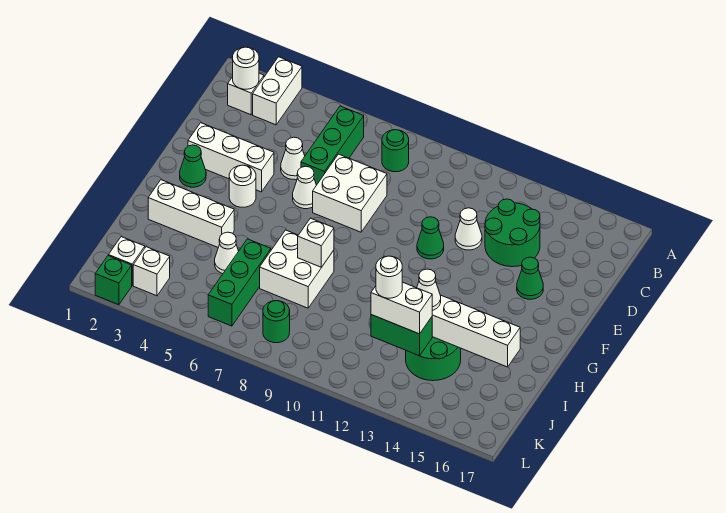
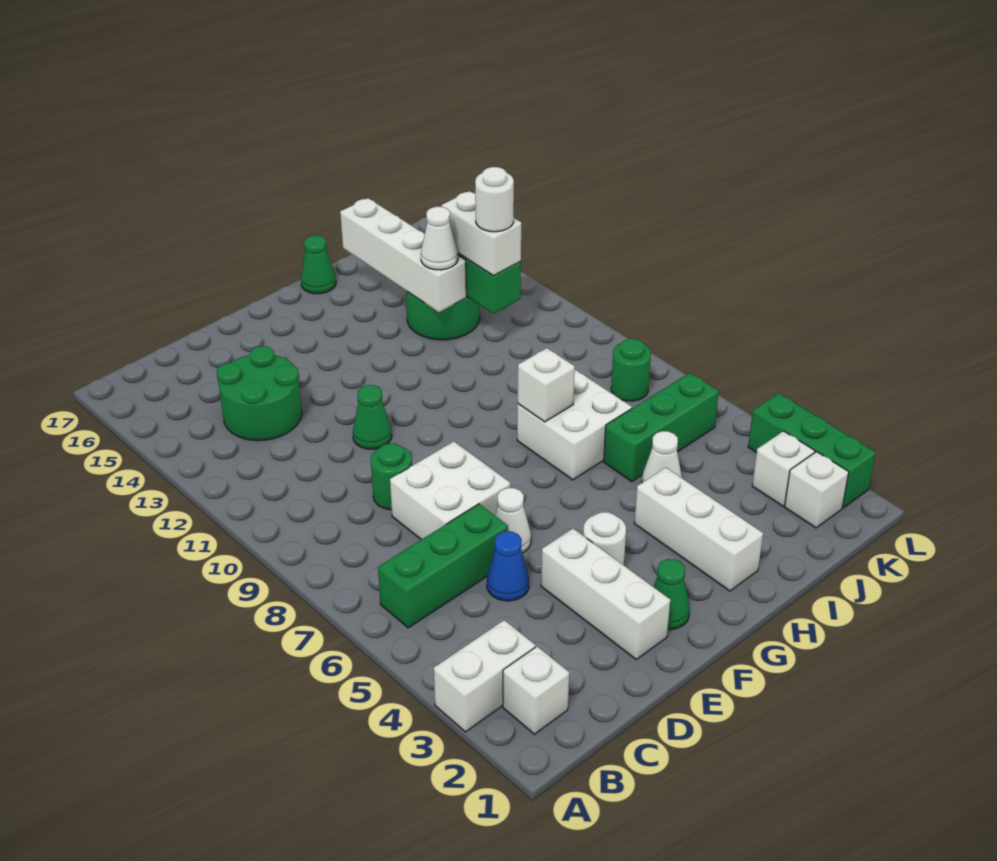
white 1x1 round brick [233,47,259,89] -> none
green 1x1 round brick [382,130,409,172] -> green 1x1 round brick moved to [371,443,412,510]
white 1x1 cone [281,137,305,180] -> blue 1x1 cone [487,531,529,601]
white 1x1 cone [455,208,482,250] -> none
green 1x1 cone [517,257,543,299] -> green 1x1 cone moved to [301,235,336,294]
green 1x1 brick [95,256,132,305] -> green 1x3 brick [748,393,876,508]

